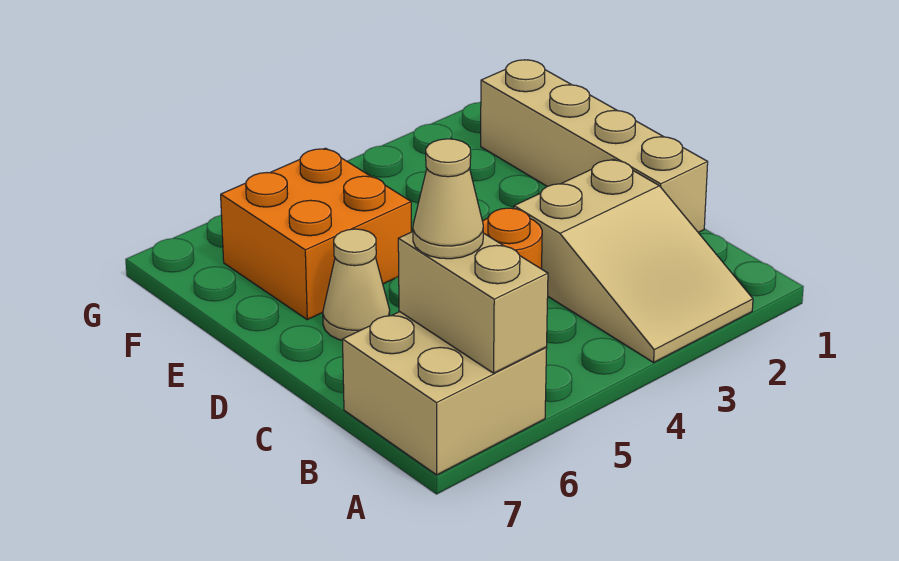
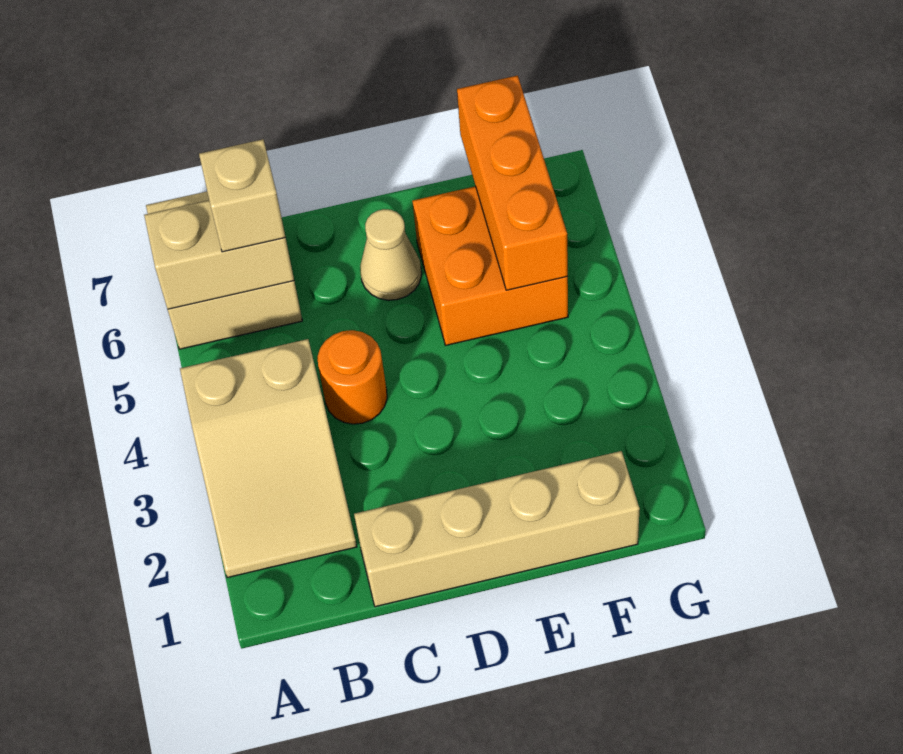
tan 2x3 slope [514,159,753,362] -> tan 2x3 slope turned to [180,339,357,578]
tan 1x1 cone [413,139,483,259] -> tan 1x1 brick [199,139,286,252]
none -> orange 1x3 brick [457,76,568,290]

